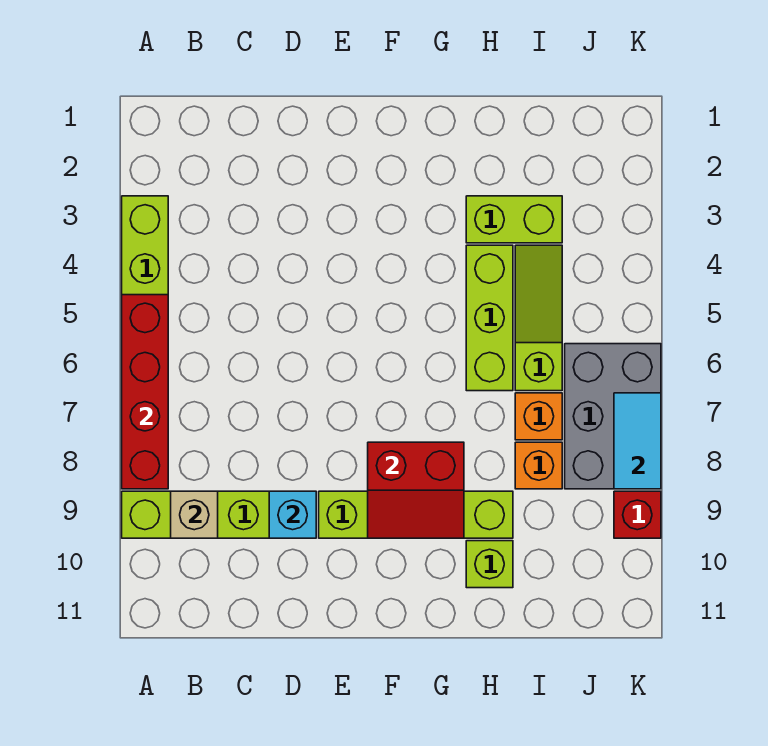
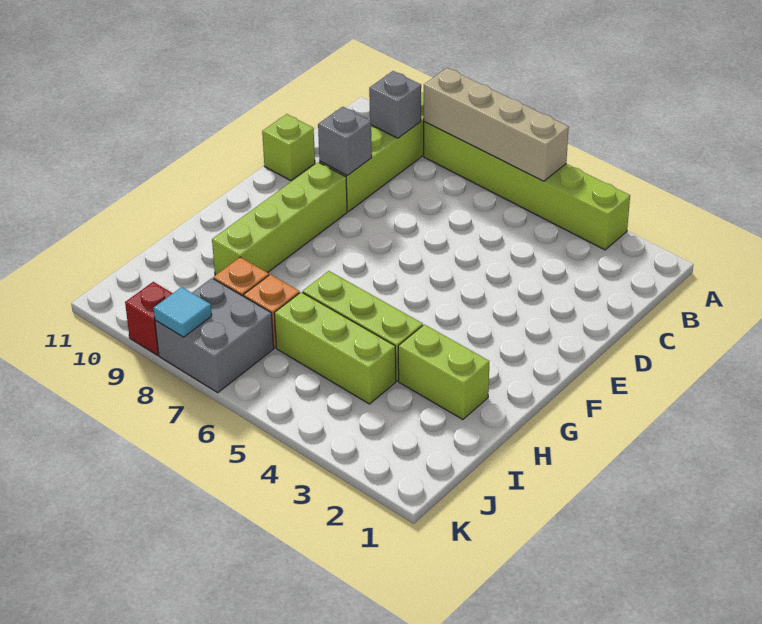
red 1x4 brick [122,295,168,489] -> tan 1x4 brick [424,68,569,181]
tan 1x1 brick [171,491,218,538] -> grey 1x1 brick [369,71,421,138]
cyan 1x1 brick [269,491,316,538] -> grey 1x1 brick [318,107,372,176]
red 2x2 slope [368,442,464,538] -> none
lime 1x2 brick [466,196,562,243] -> lime 1x2 brick turned to [398,324,489,419]
lime 1x1 brick [466,541,513,588] -> lime 1x1 brick moved to [262,114,315,181]
lime 1x3 slope [515,245,562,391] -> lime 1x3 brick [274,292,396,404]
grey 2x3 brick [565,344,661,489] -> grey 2x2 brick [155,278,274,393]
cyan 1x2 tile [614,393,661,489] -> cyan 1x1 tile [154,287,212,337]

